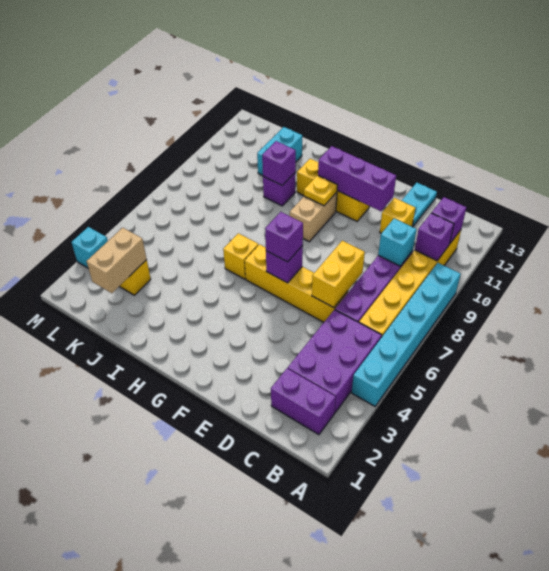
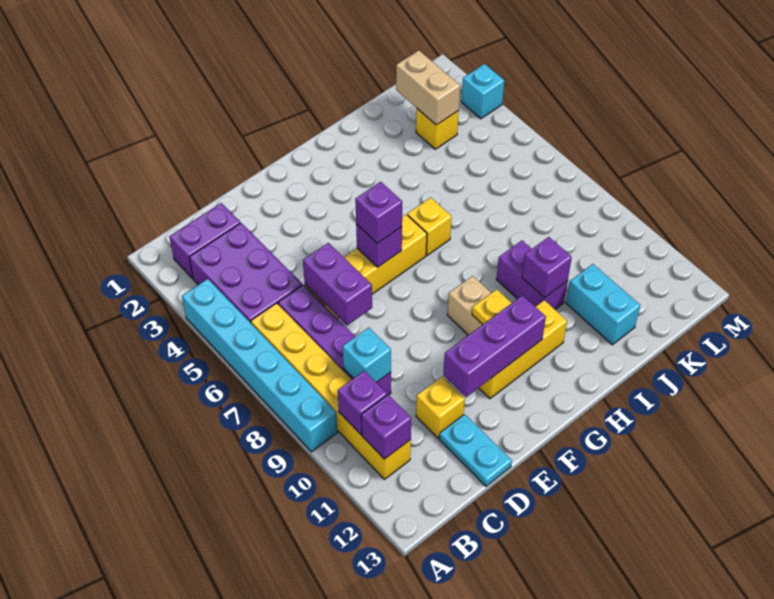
yellow 1x2 brick [312,241,365,308] -> purple 1x2 brick [303,243,372,325]
purple 1x1 brick [263,172,296,206] -> purple 1x2 brick [496,241,568,310]

